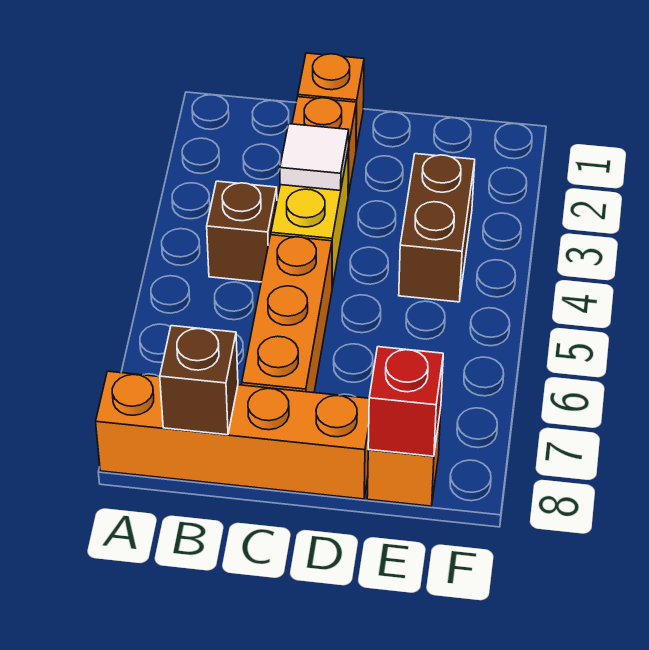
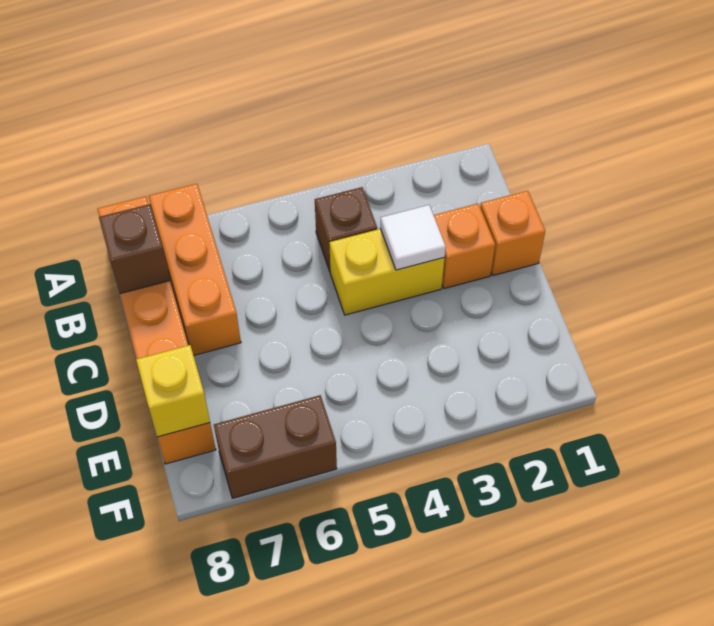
orange 1x3 brick [242,235,332,393] -> orange 1x3 brick turned to [149,184,241,355]
brown 1x2 brick [399,154,475,302] -> brown 1x2 brick moved to [214,395,337,498]
red 1x1 brick [368,347,443,456] -> yellow 1x1 brick [136,345,210,437]

